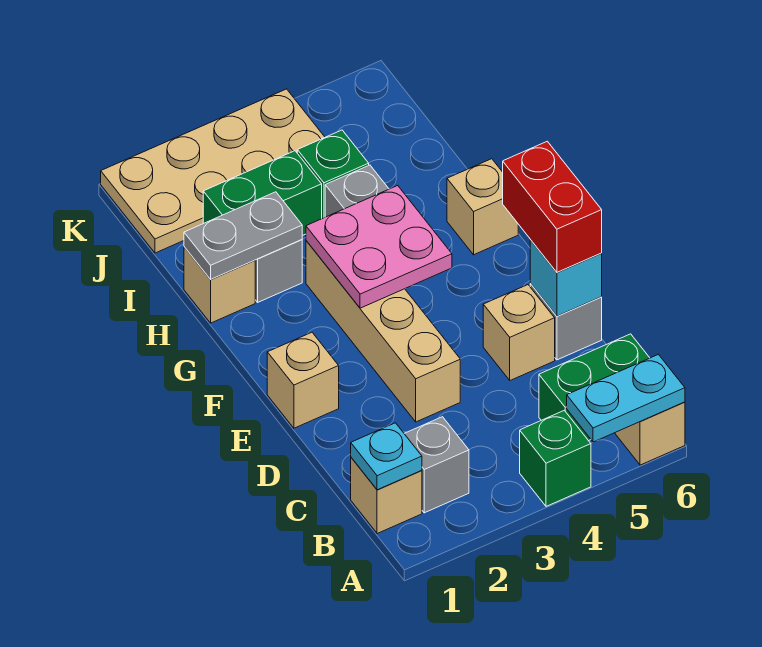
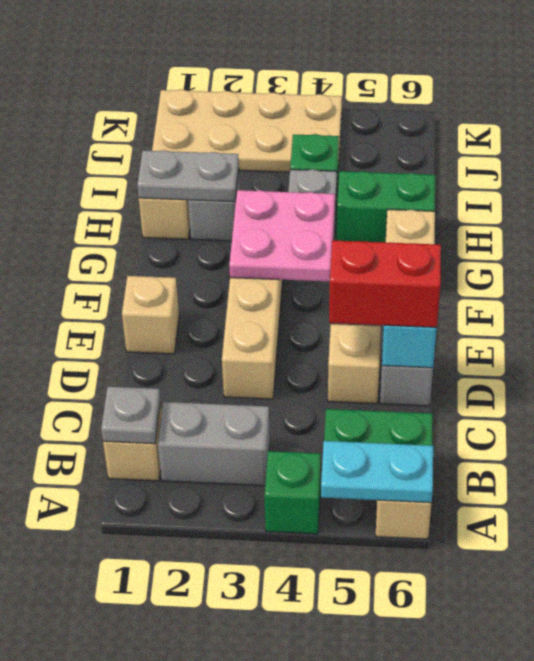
cyan 1x1 plate [351,423,422,490] -> grey 1x1 plate [101,387,160,444]
grey 1x1 brick [404,417,469,513] -> grey 1x2 brick [158,402,270,486]
red 1x2 brick [503,141,602,273] -> red 1x2 brick turned to [329,240,441,327]
green 1x2 brick [203,151,322,236] -> green 1x2 brick moved to [337,171,435,242]

